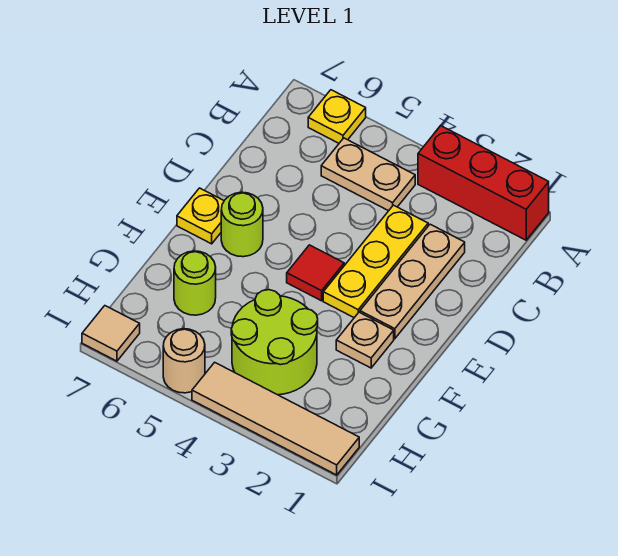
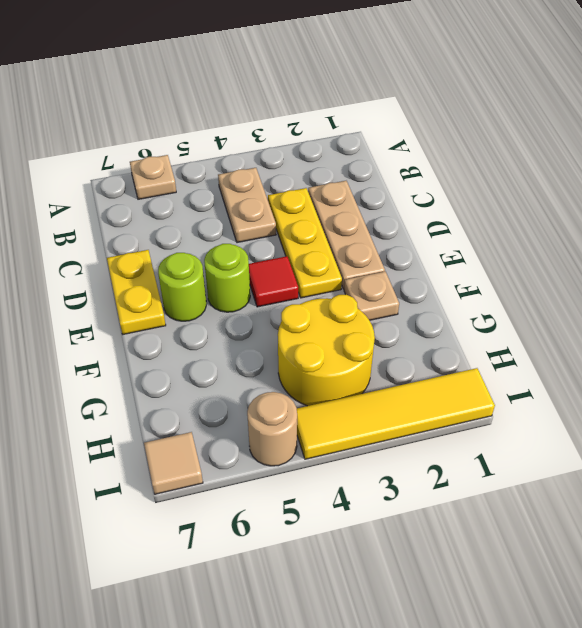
red 1x3 brick [418,126,549,240] -> none
yellow 1x1 plate [308,90,366,143] -> tan 1x1 plate [130,155,176,199]
tan 1x2 plate [321,138,415,211] -> tan 1x2 plate turned to [218,168,276,243]
yellow 1x1 plate [177,188,224,244] -> yellow 1x2 plate [107,250,166,334]
lime 2x2 round brick [231,290,318,395] -> yellow 2x2 round brick [278,295,375,406]
lime 1x1 round brick [174,251,216,315] -> lime 1x1 round brick moved to [204,244,250,312]
tan 1x4 tile [192,362,359,475] -> yellow 1x4 tile [297,368,495,459]

